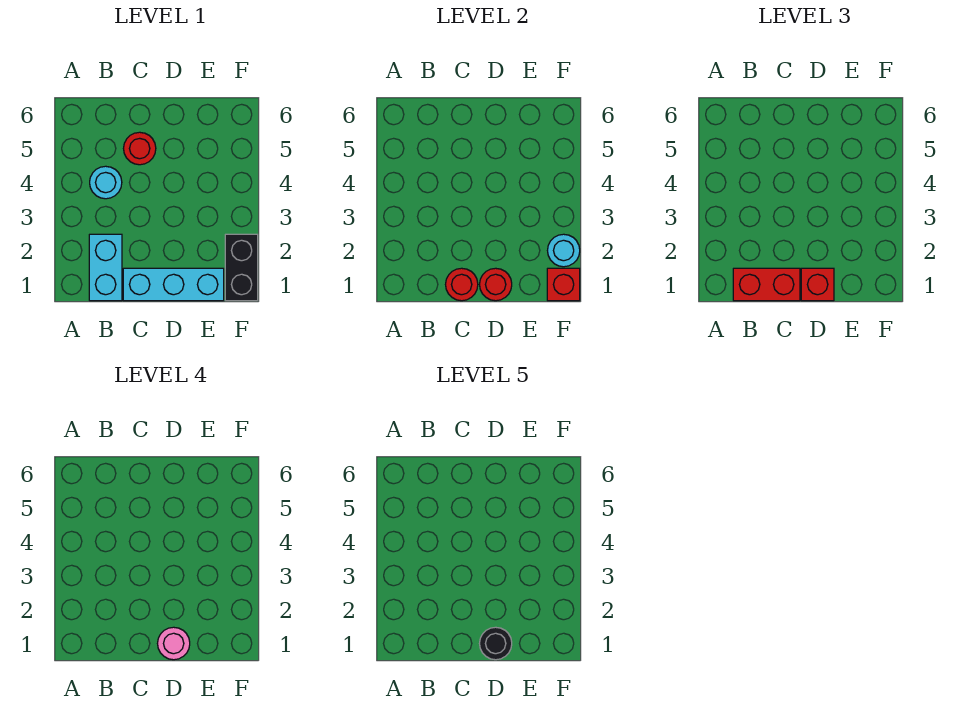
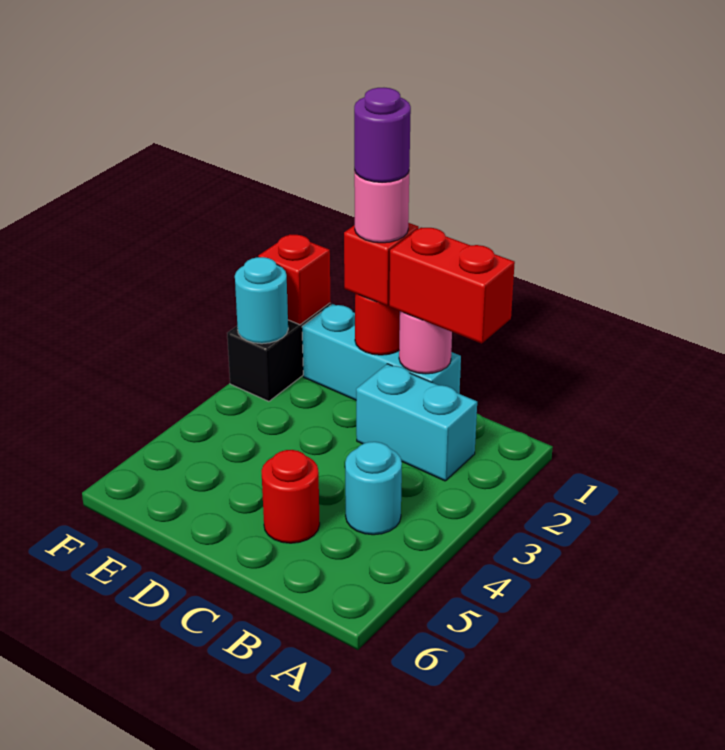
cyan 1x2 brick [89,234,122,301] -> cyan 1x2 brick turned to [356,364,477,481]
red 1x1 round brick [446,268,478,301] -> pink 1x1 round brick [399,311,452,374]
black 1x1 round brick [480,627,512,660] -> purple 1x1 round brick [354,88,411,182]

